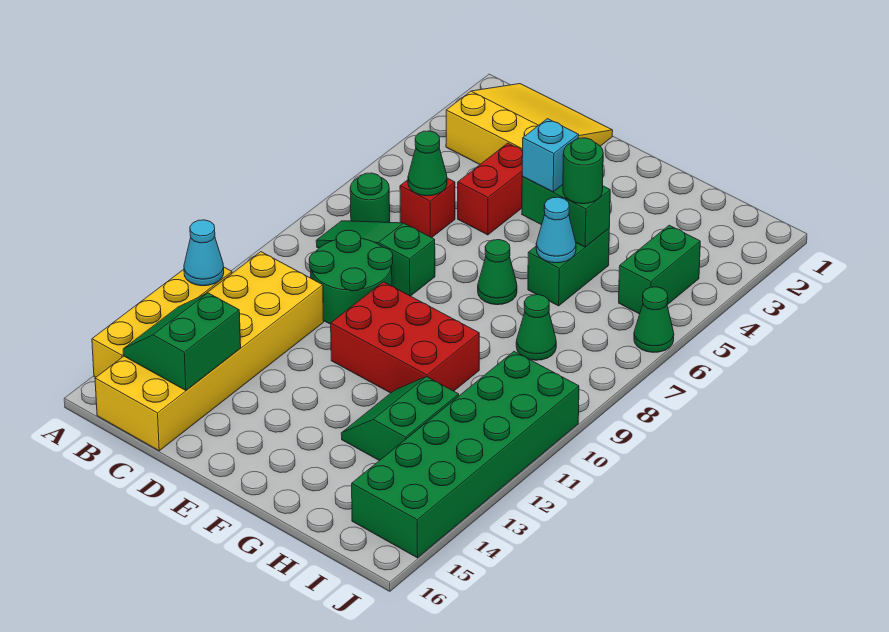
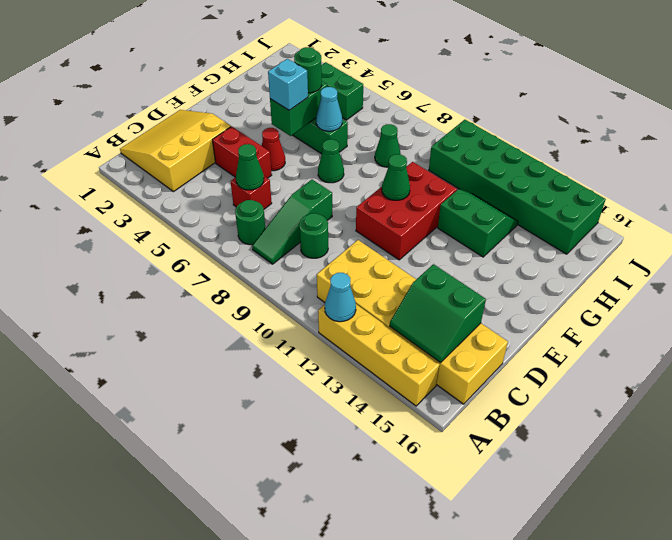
green 2x2 round brick [309,230,393,324] -> green 1x1 round brick [299,213,328,258]
none -> red 1x1 cone [262,128,285,171]
green 2x2 slope [341,377,459,461] -> green 2x2 slope turned to [438,189,518,257]
green 1x1 cone [634,287,674,352] -> green 1x1 cone moved to [382,154,410,200]

